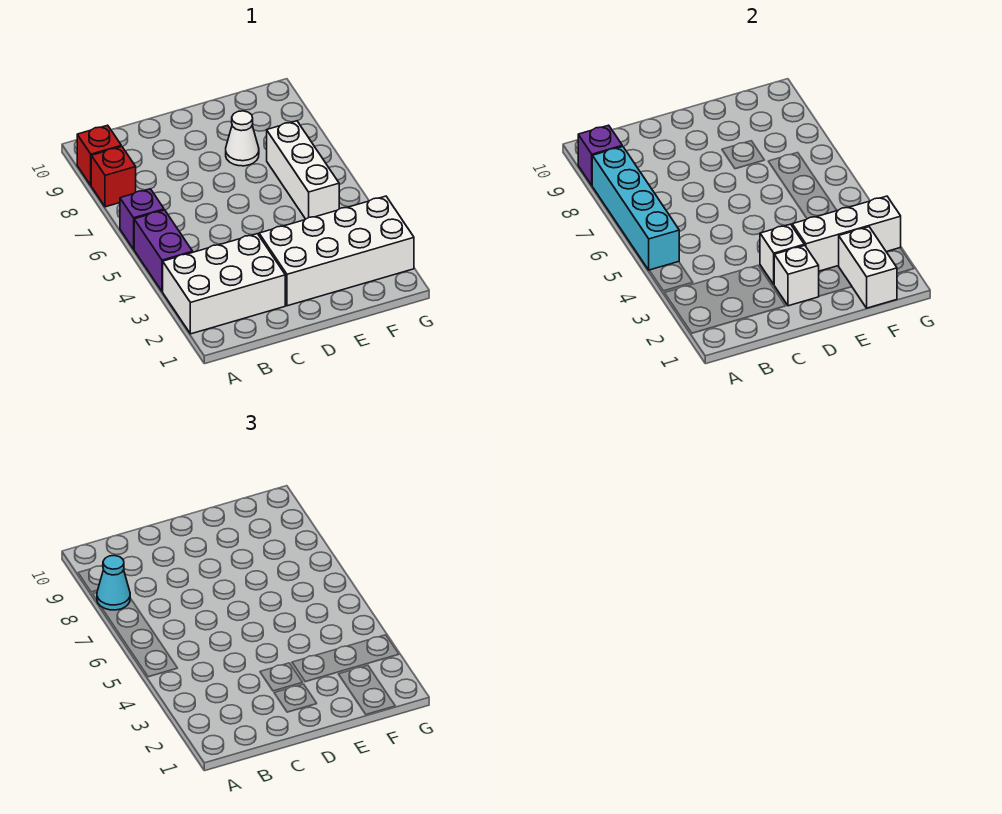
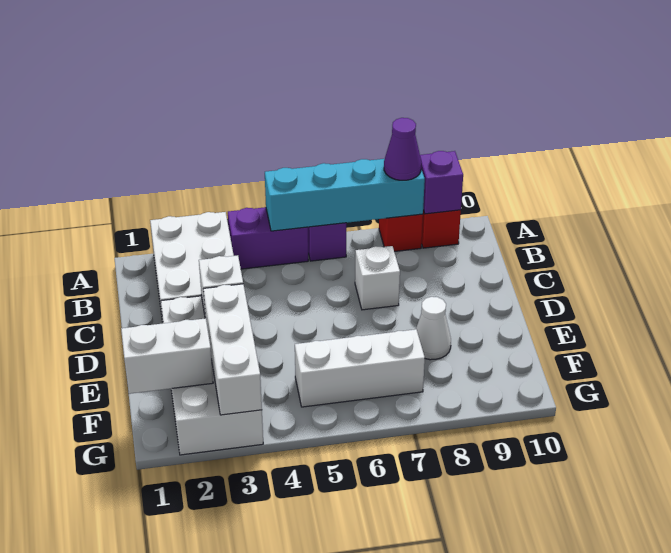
cyan 1x1 cone [97,555,130,610] -> purple 1x1 cone [384,118,421,180]
white 1x1 brick [774,245,819,306] -> white 1x1 brick moved to [355,246,400,310]

